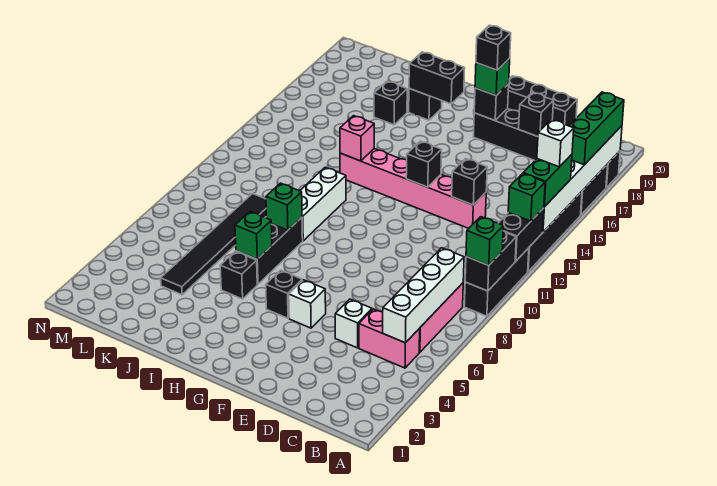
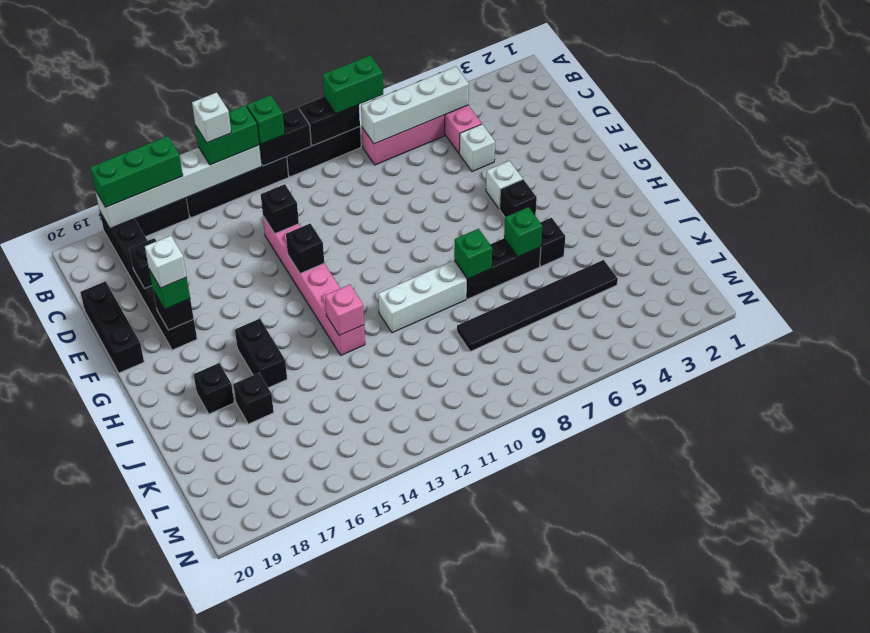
green 1x1 brick [466,217,503,265] -> green 1x2 brick [322,55,383,114]
black 1x1 brick [476,25,511,70] -> white 1x1 brick [145,236,187,288]
black 1x2 brick [409,52,465,104] -> black 1x2 brick moved to [235,319,287,388]

